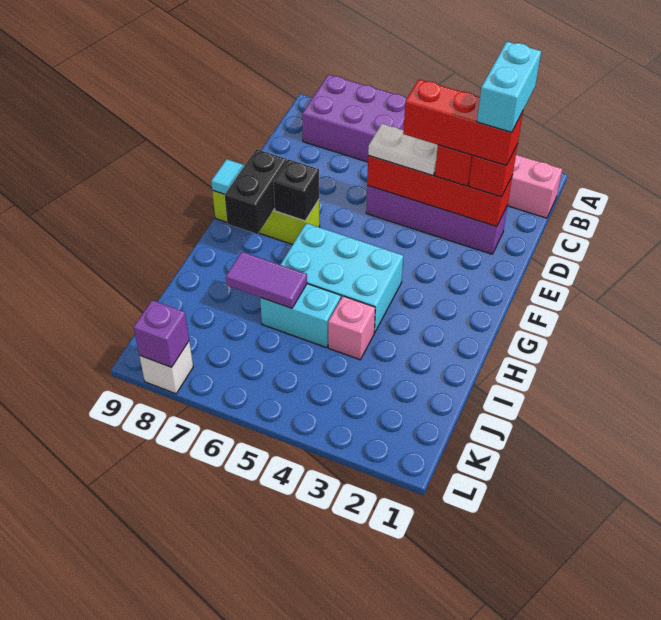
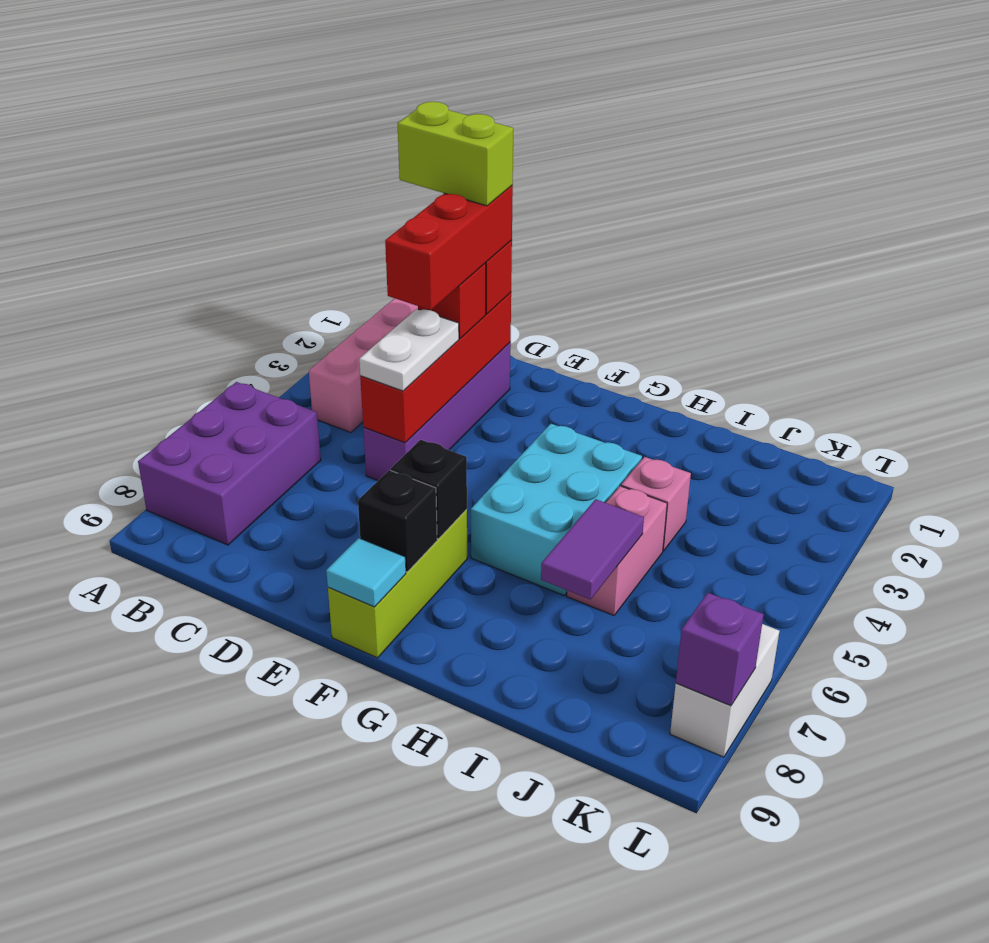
cyan 1x2 brick [477,42,541,132] -> lime 1x2 brick [397,102,513,206]
black 1x2 brick [225,149,287,234] -> black 1x1 brick [358,470,437,572]
cyan 1x2 brick [260,284,341,348] -> pink 1x2 brick [567,486,667,615]
white 1x1 brick [140,342,193,394] -> white 1x2 brick [670,624,780,757]

